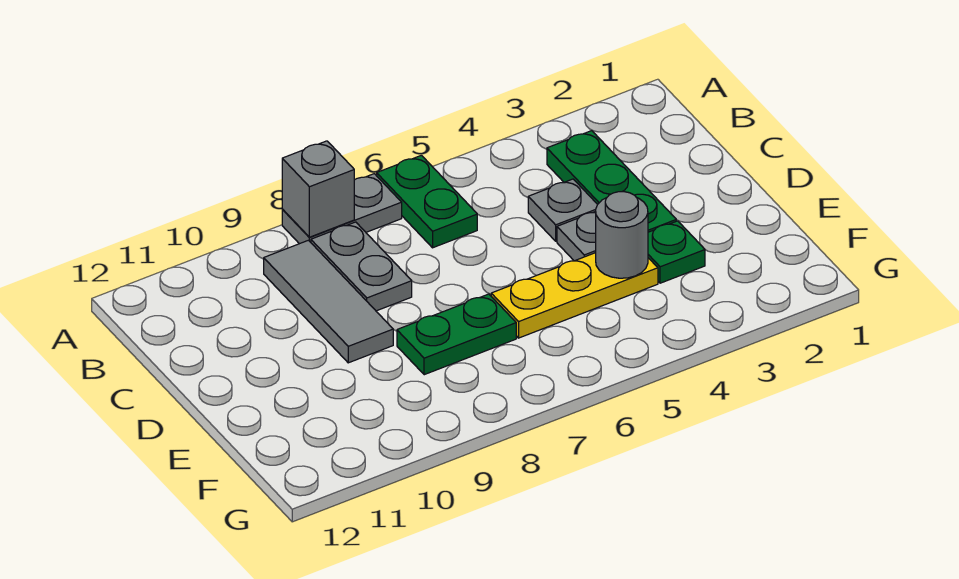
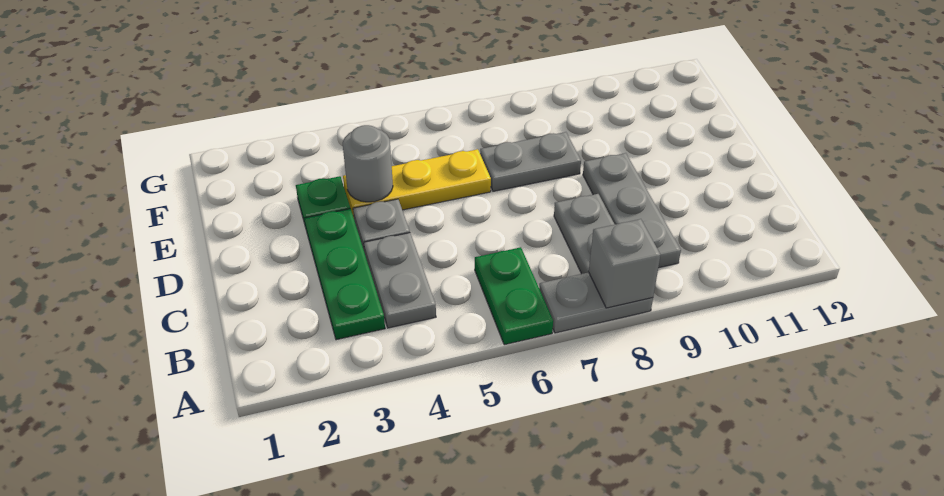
grey 1x3 tile [264,240,393,363] -> grey 1x3 plate [583,153,681,268]
grey 1x1 plate [528,179,598,241] -> grey 1x2 plate [364,233,436,328]
green 1x2 plate [397,294,516,375] -> grey 1x2 plate [480,132,581,191]

